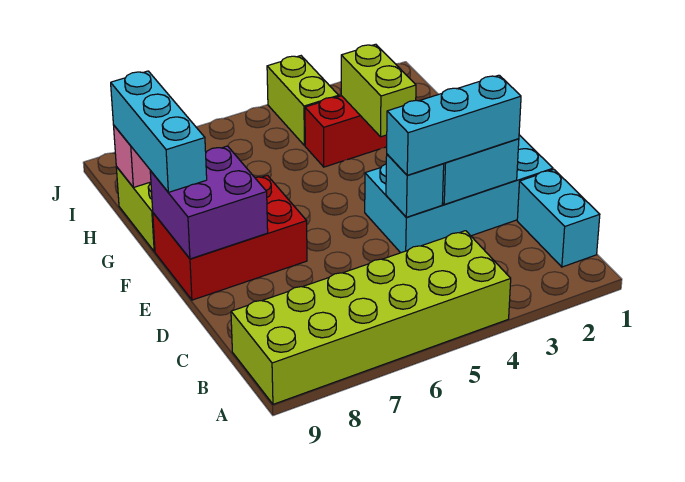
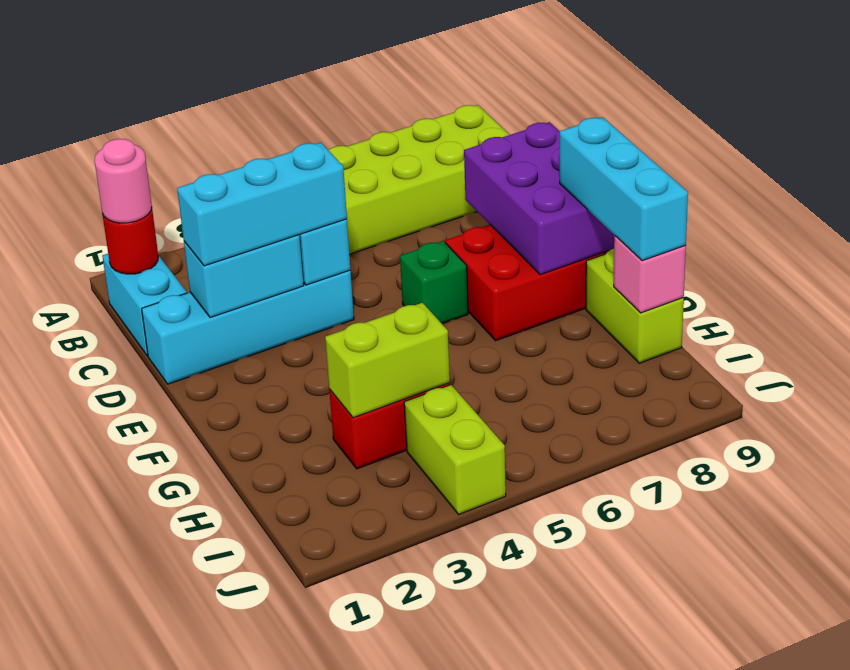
none -> red 1x1 round brick [102,208,158,274]
none -> pink 1x1 round brick [94,139,152,223]
cyan 2x4 brick [365,135,553,253] -> cyan 1x4 brick [142,270,354,384]
none -> green 1x1 brick [400,241,468,324]
purple 2x2 brick [150,146,268,259] -> purple 2x3 brick [464,122,615,275]
lime 1x2 brick [341,44,416,137] -> lime 1x2 brick turned to [325,303,450,418]

